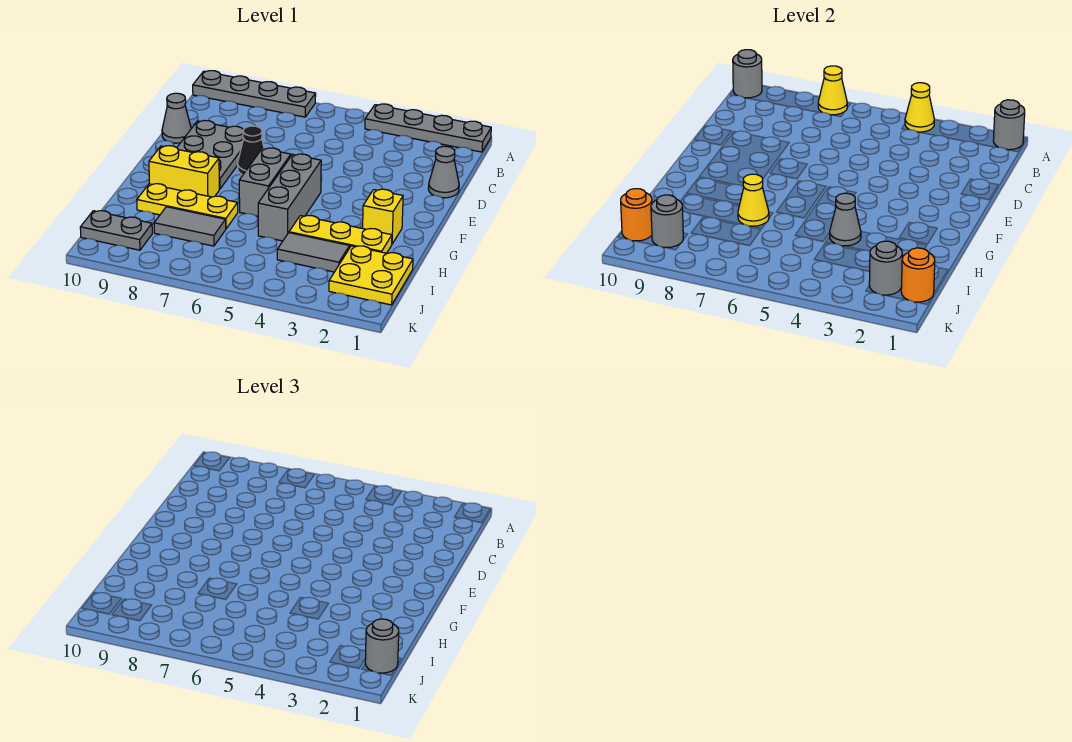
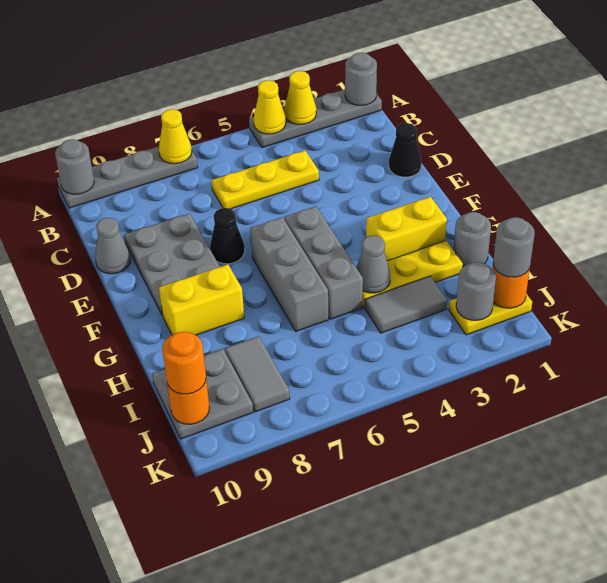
grey 1x1 cone [428,146,459,198] -> black 1x1 cone [389,123,421,177]
grey 1x2 brick [239,148,291,216] -> grey 1x3 brick [250,217,328,331]
yellow 1x1 brick [363,189,403,244] -> yellow 1x2 brick [366,197,447,261]
yellow 1x3 plate [137,184,238,228] -> yellow 1x3 plate moved to [211,151,319,209]
yellow 1x1 cone [738,174,769,226] -> yellow 1x1 cone moved to [284,71,316,124]
yellow 2x2 plate [329,246,413,305] -> yellow 1x2 plate [449,294,532,335]
grey 1x2 tile [154,207,226,246] -> grey 1x2 tile turned to [225,336,290,412]
grey 1x2 plate [80,211,152,250] -> grey 2x2 plate [152,349,253,439]
grey 1x1 round brick [651,195,683,248] -> grey 1x1 round brick moved to [454,212,491,267]
none -> orange 1x1 round brick [162,332,206,394]

